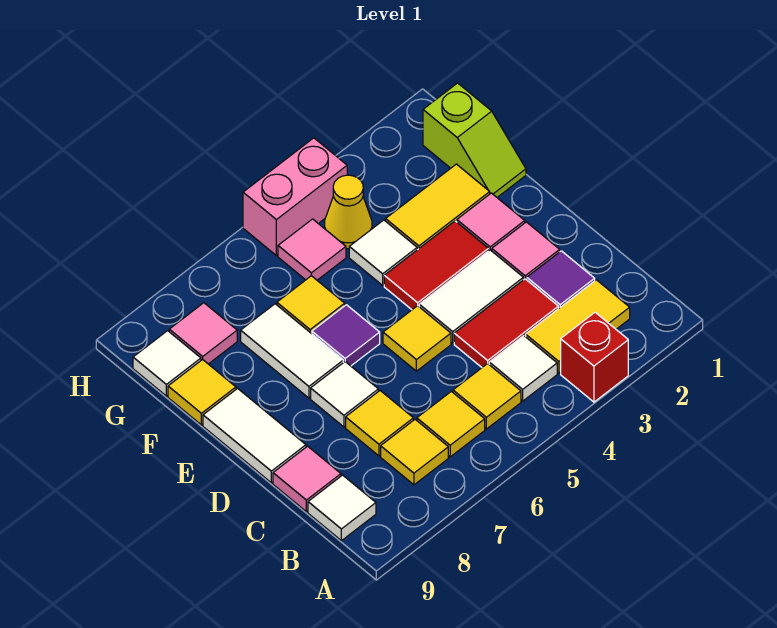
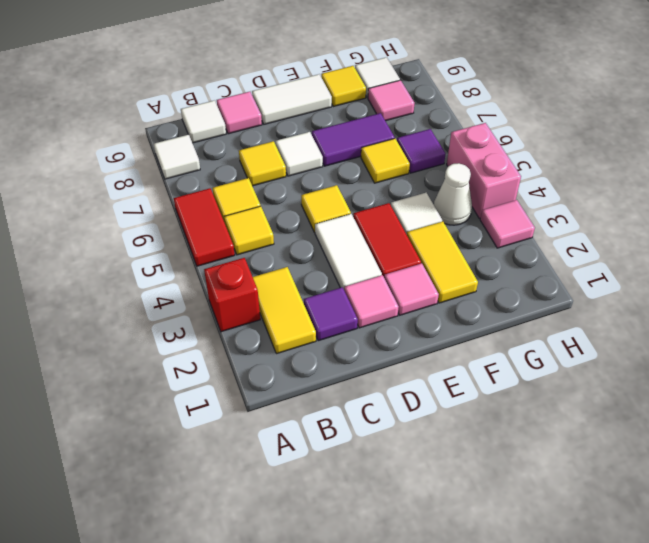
white 1x1 tile [489,336,557,401] -> white 1x1 tile moved to [154,135,200,179]
yellow 1x1 tile [381,420,448,485] -> none
red 1x2 tile [454,279,558,367] -> red 1x2 tile moved to [174,188,235,266]
purple 1x1 tile [312,305,380,366] -> purple 1x1 tile moved to [397,129,445,173]
white 1x2 tile [241,304,343,398] -> purple 1x2 tile [312,113,395,166]
lime 1x2 slope [423,83,526,197] -> none
yellow 1x1 cone [325,175,372,249] -> white 1x1 cone [434,163,472,225]
pink 1x1 tile [278,219,346,280] -> pink 1x1 tile moved to [480,200,535,248]

